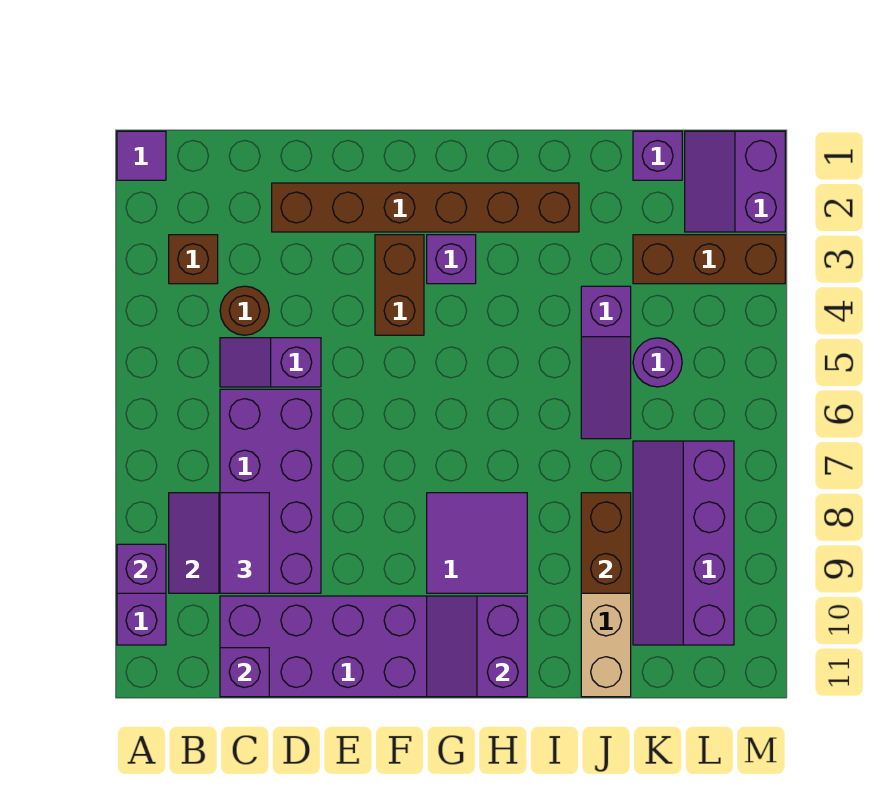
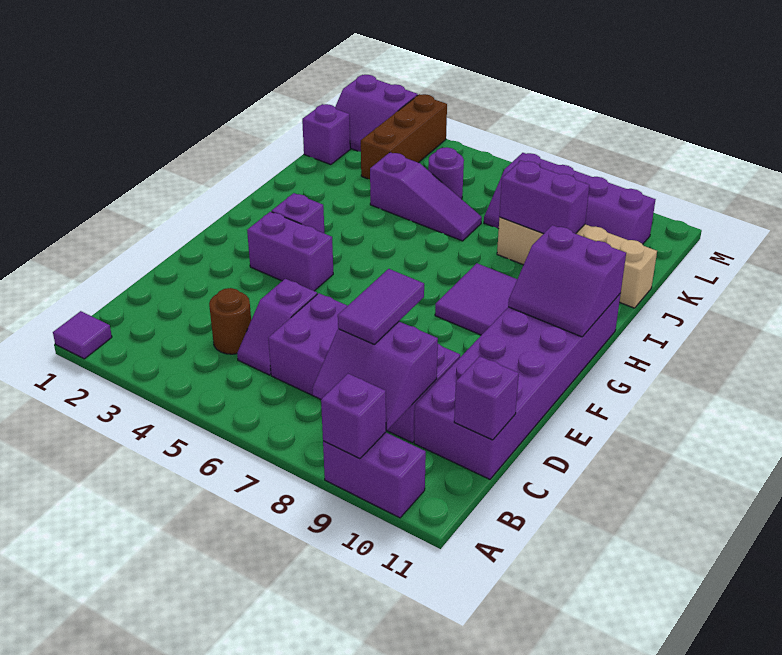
brown 1x1 brick [169,235,218,284] -> none
purple 1x2 tile [220,493,269,593] -> purple 1x2 tile turned to [338,269,424,344]
brown 1x6 brick [272,183,579,232] -> none
brown 1x2 brick [375,235,424,335] -> purple 1x2 brick [247,212,333,291]
brown 1x2 brick [581,493,631,593] -> purple 1x2 brick [499,161,589,234]

